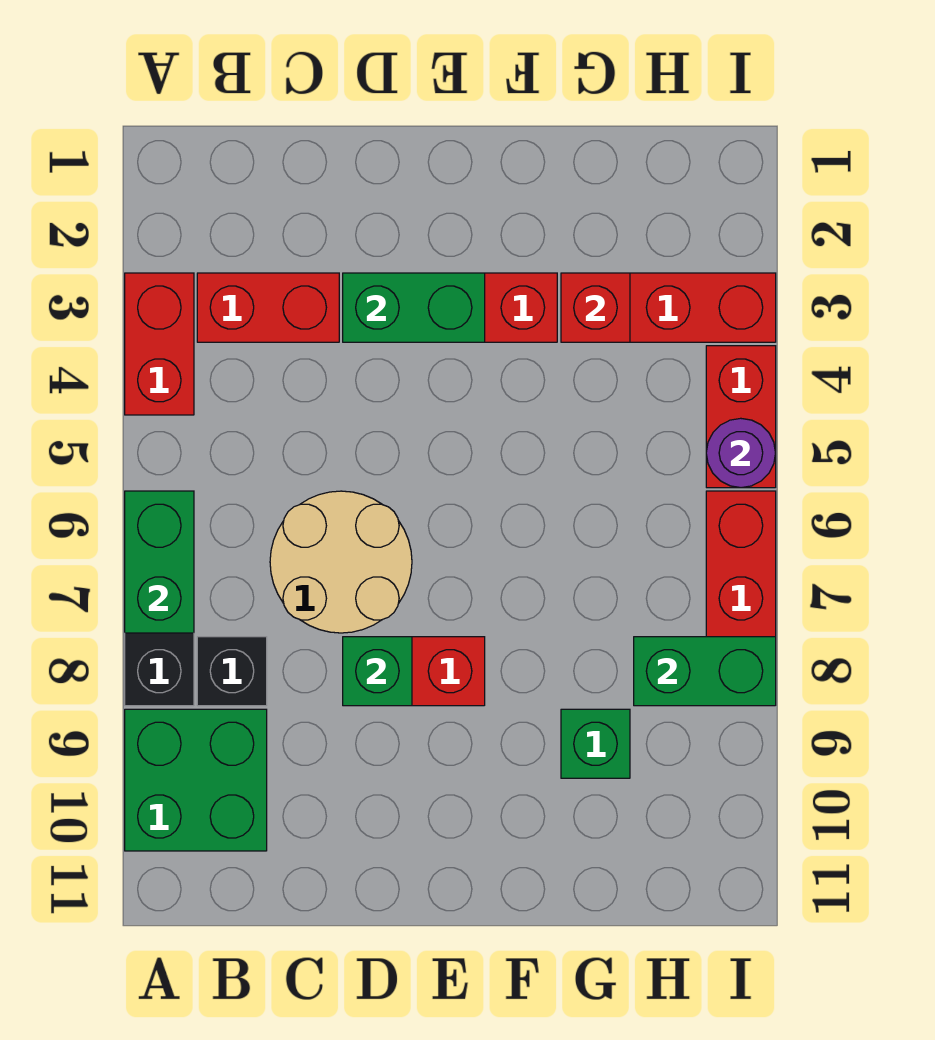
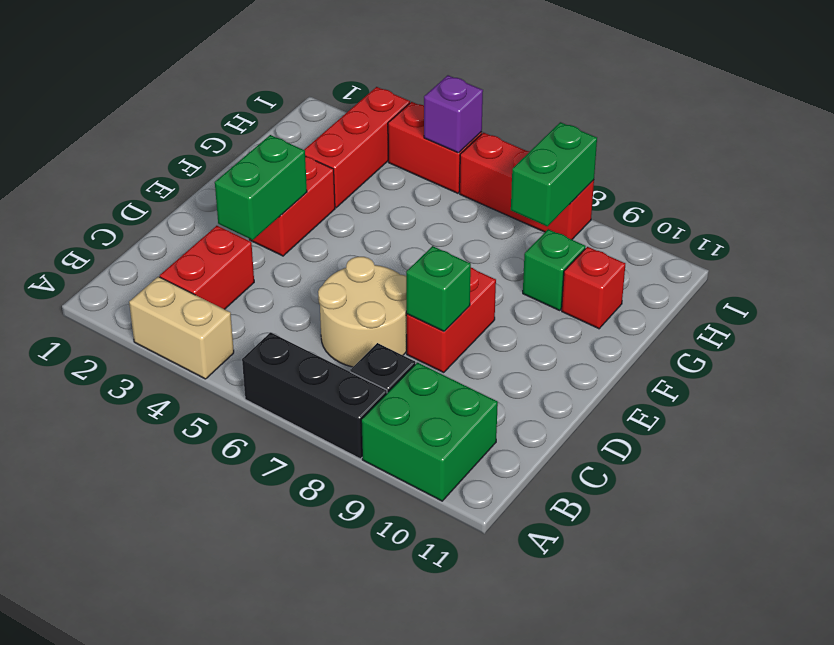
red 1x2 brick [125,273,194,415] -> tan 1x2 brick [129,277,234,379]
green 1x2 brick [125,491,194,633] -> none
red 1x1 brick [561,273,630,342] -> red 1x1 brick moved to [562,247,625,329]
purple 1x1 round brick [706,418,776,488] -> purple 1x1 brick [424,75,483,153]

